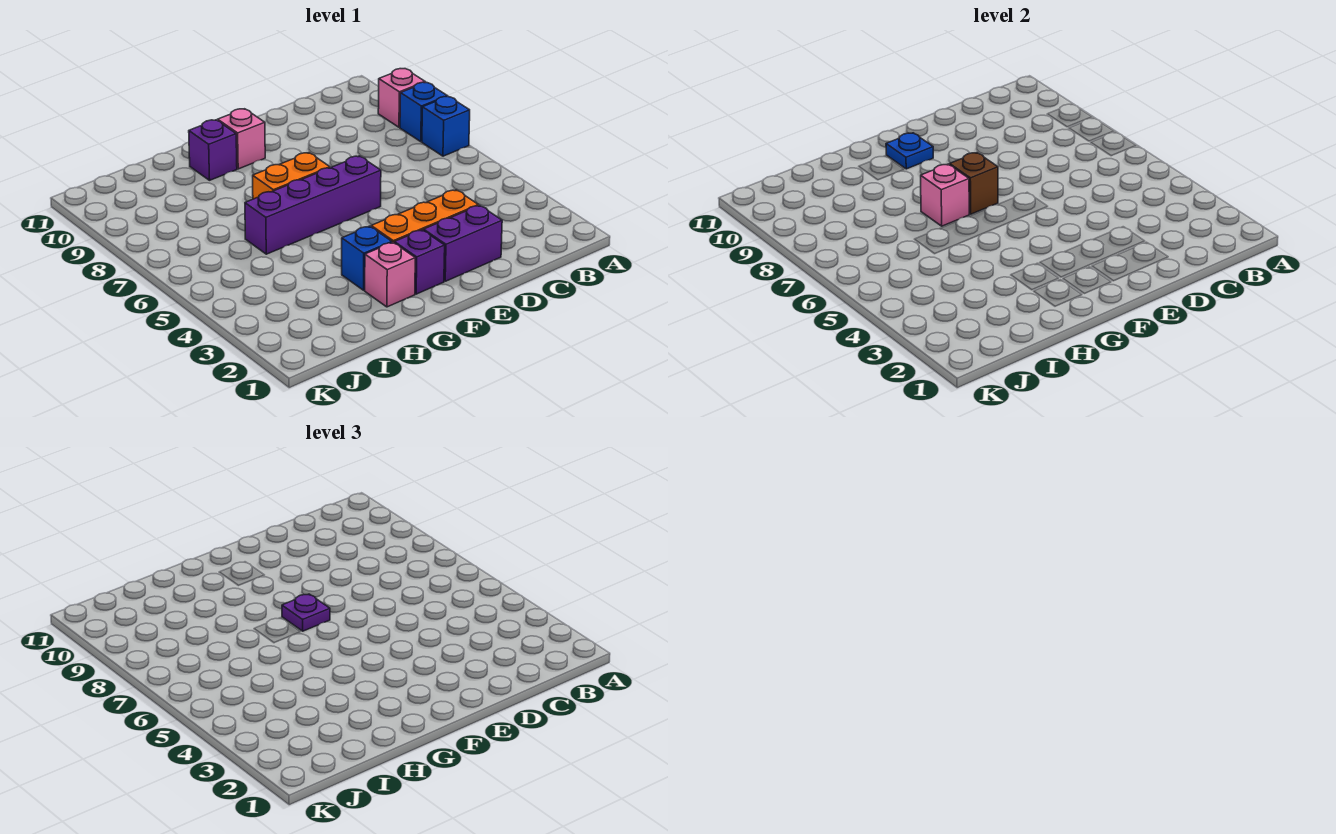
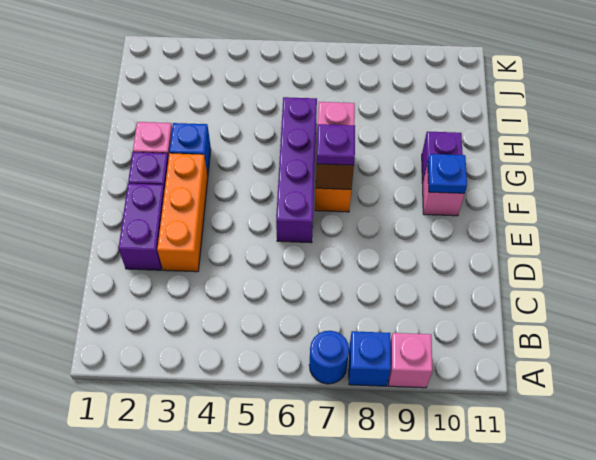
blue 1x1 brick [422,97,470,156] -> blue 1x1 round brick [309,331,349,384]

